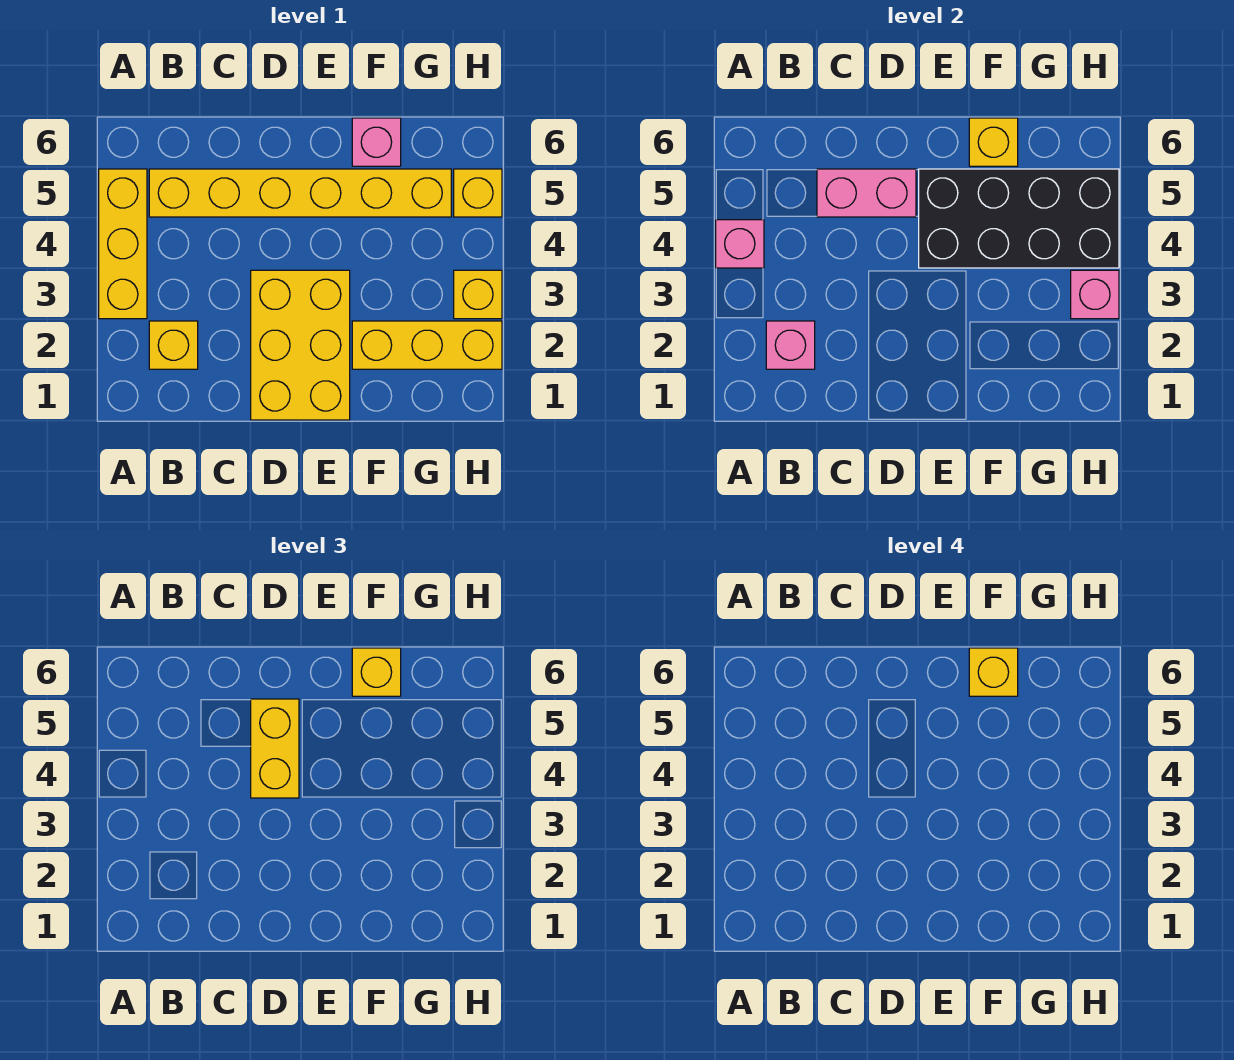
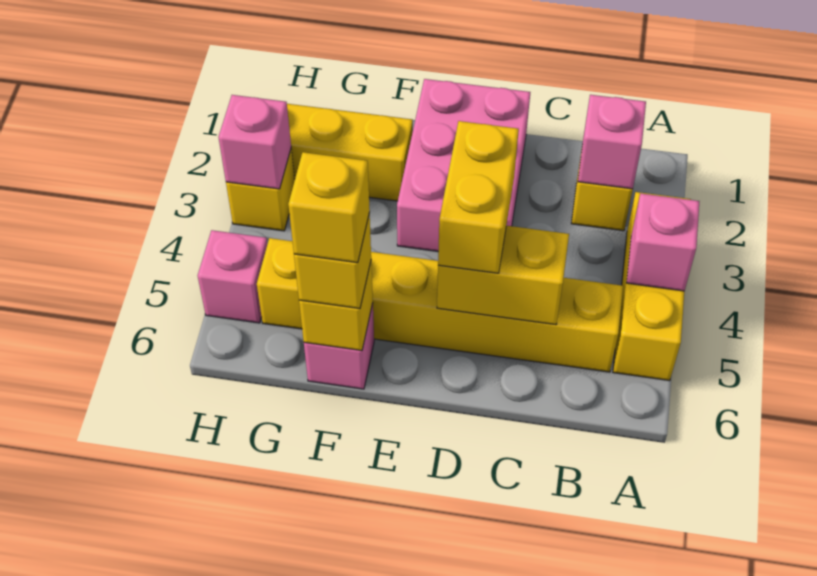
pink 1x2 brick [817,169,916,217] -> yellow 1x2 brick [437,226,569,325]
yellow 2x3 brick [251,270,350,420] -> pink 2x3 brick [397,79,530,251]
black 2x4 brick [919,169,1119,268] -> none
yellow 1x1 brick [454,169,502,217] -> pink 1x1 brick [198,230,267,323]

